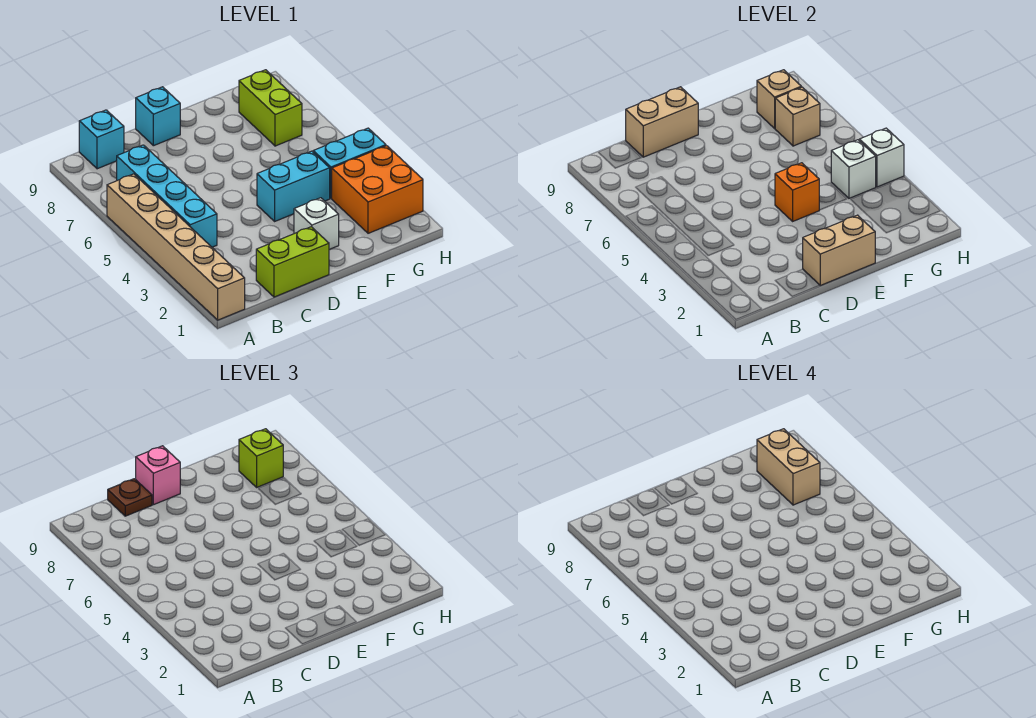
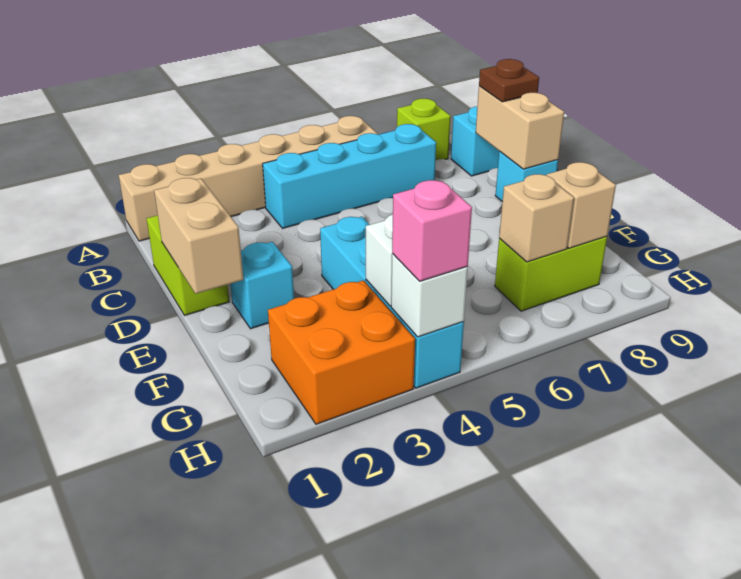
pink 1x1 brick [136,446,180,505] -> pink 1x1 brick moved to [392,180,472,281]
white 1x1 brick [294,198,339,250] -> cyan 1x1 brick [231,242,294,329]
orange 1x1 brick [775,163,819,221] -> none
tan 1x2 brick [757,429,820,505] -> none
lime 1x1 brick [239,429,283,487] -> lime 1x1 brick moved to [397,99,451,161]

